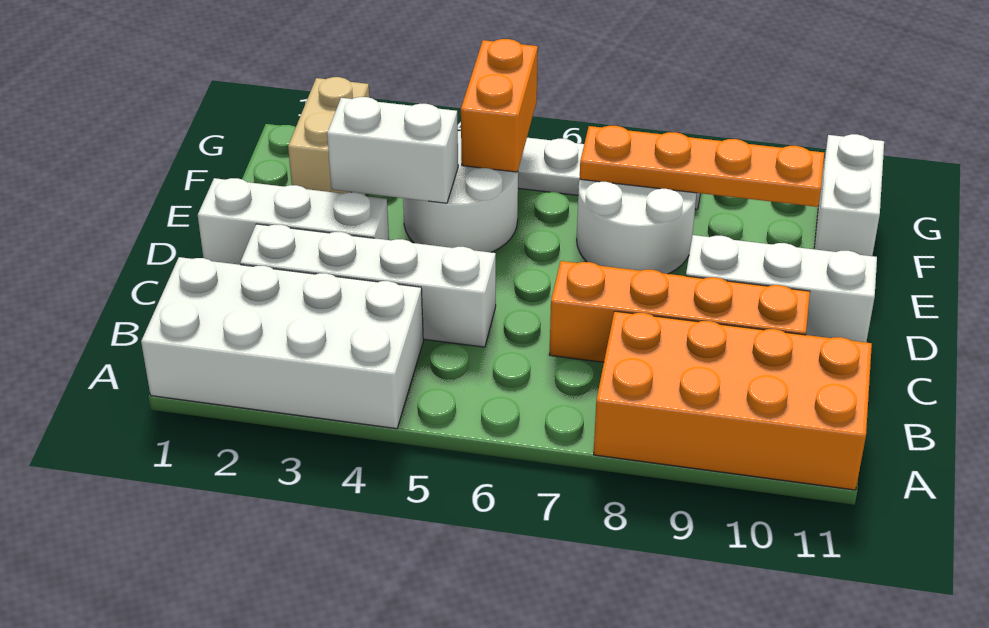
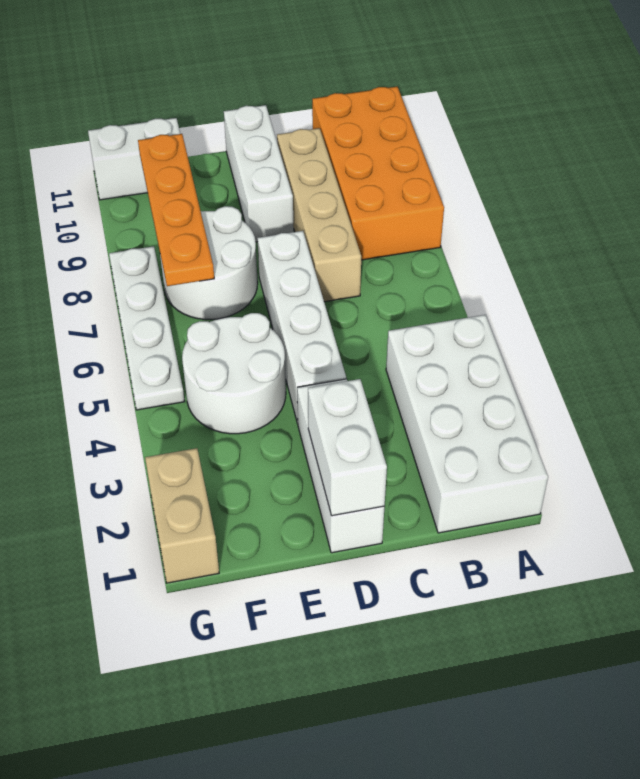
white 1x4 brick [240,224,496,347] -> white 1x4 brick moved to [257,231,346,424]
orange 1x4 brick [549,261,810,362] -> tan 1x4 brick [277,128,361,302]
white 1x2 brick [327,97,458,203] -> white 1x2 brick moved to [308,379,387,516]
tan 1x2 brick [288,77,369,194] -> tan 1x2 brick turned to [145,448,219,583]
orange 1x2 brick [461,39,538,172] -> none

